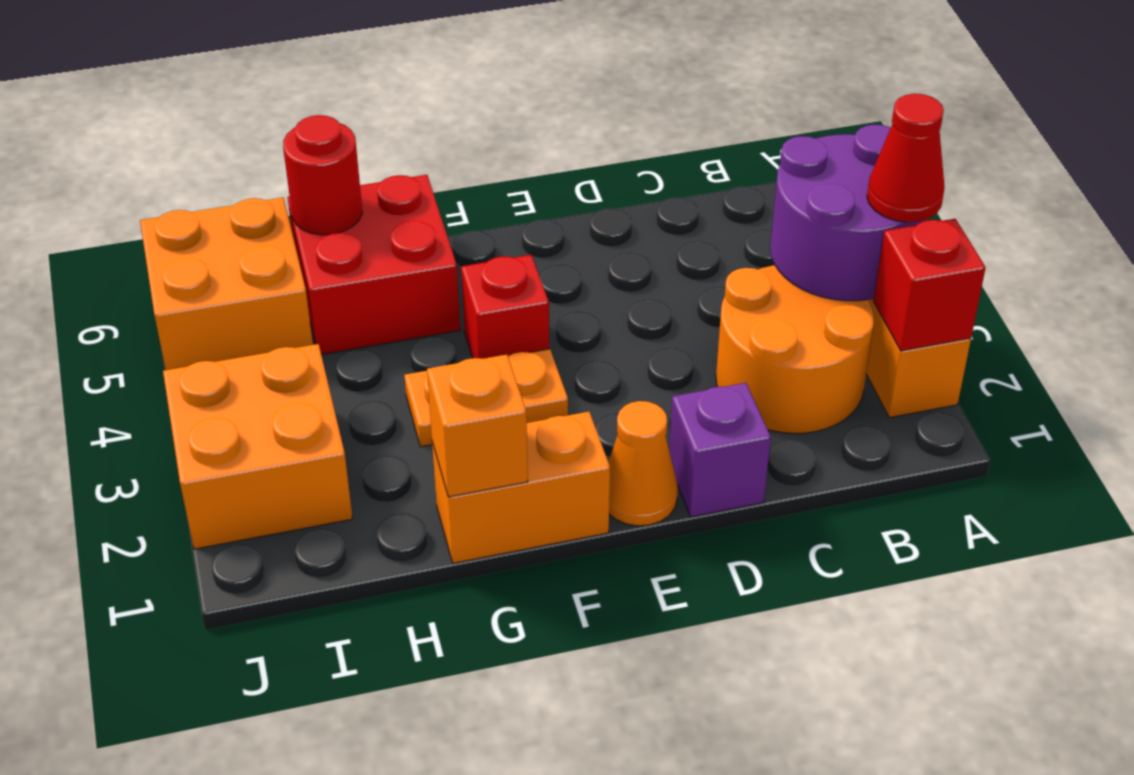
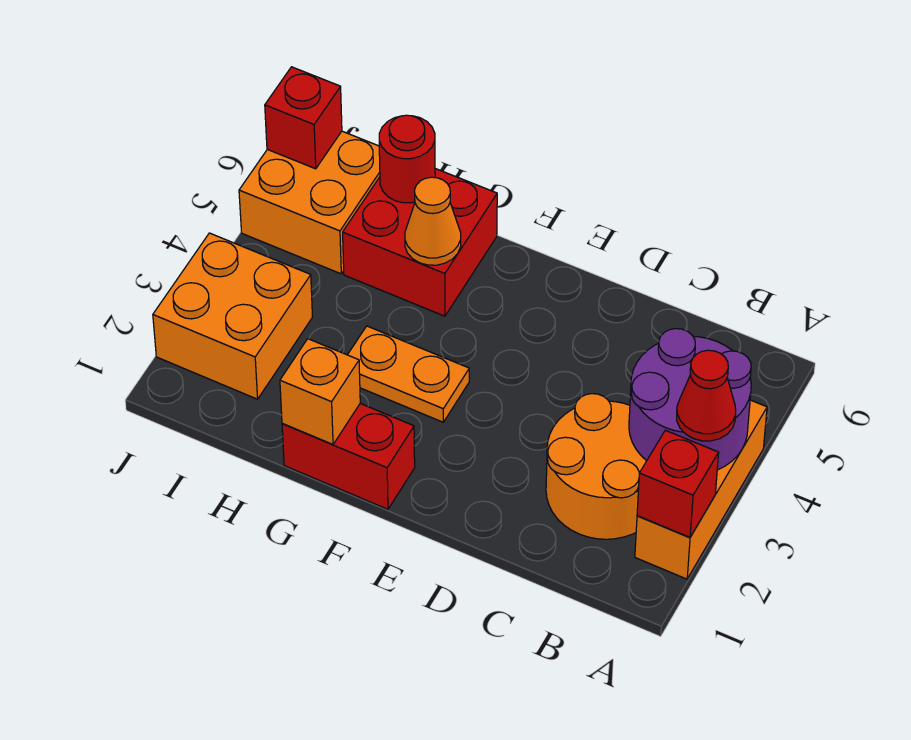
purple 1x1 brick [669,383,771,517] -> none
orange 1x1 cone [608,401,678,526] -> orange 1x1 cone moved to [405,177,461,265]
orange 1x2 brick [432,412,610,563] -> red 1x2 brick [282,404,415,509]
red 1x1 brick [461,255,549,359] -> red 1x1 brick moved to [265,67,342,169]

